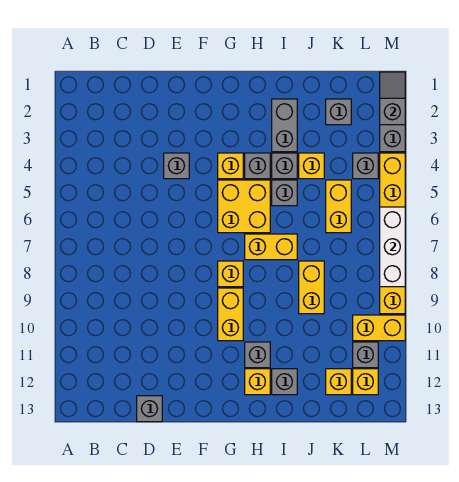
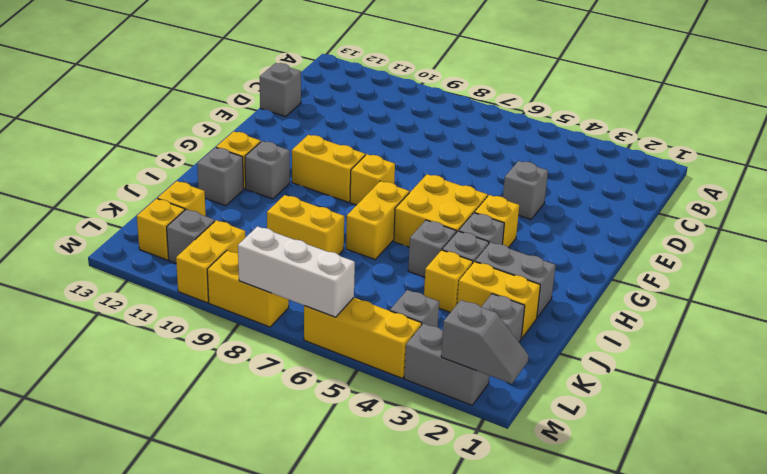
yellow 1x2 brick [326,180,351,233] -> yellow 1x2 brick moved to [457,262,540,339]

